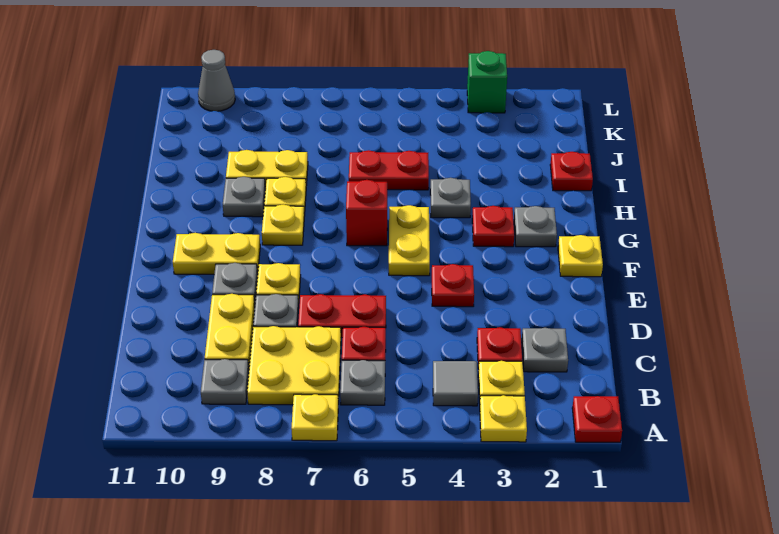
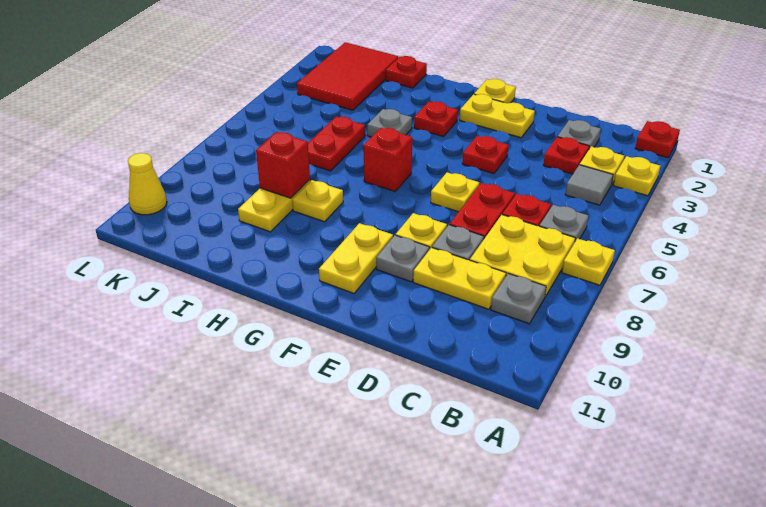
yellow 1x2 plate [389,205,430,276] -> yellow 1x2 plate moved to [460,94,535,138]
grey 1x1 plate [514,206,557,247] -> none
yellow 1x1 plate [262,205,304,245] -> yellow 1x1 plate moved to [431,173,479,212]
grey 1x1 plate [223,177,265,217] -> none
none -> red 1x1 brick [256,132,310,198]
none -> red 2x3 tile [297,42,398,110]
green 1x1 brick [467,51,507,113] -> none
grey 1x1 cone [198,50,235,111] -> yellow 1x1 cone [128,153,167,215]

